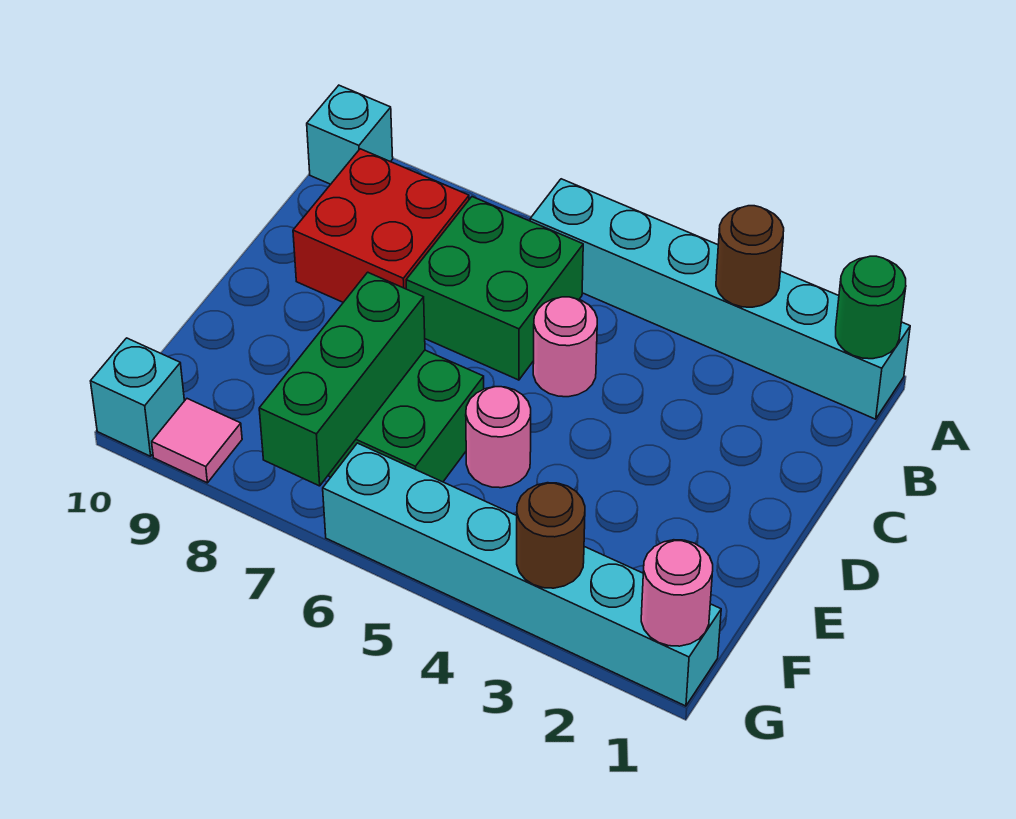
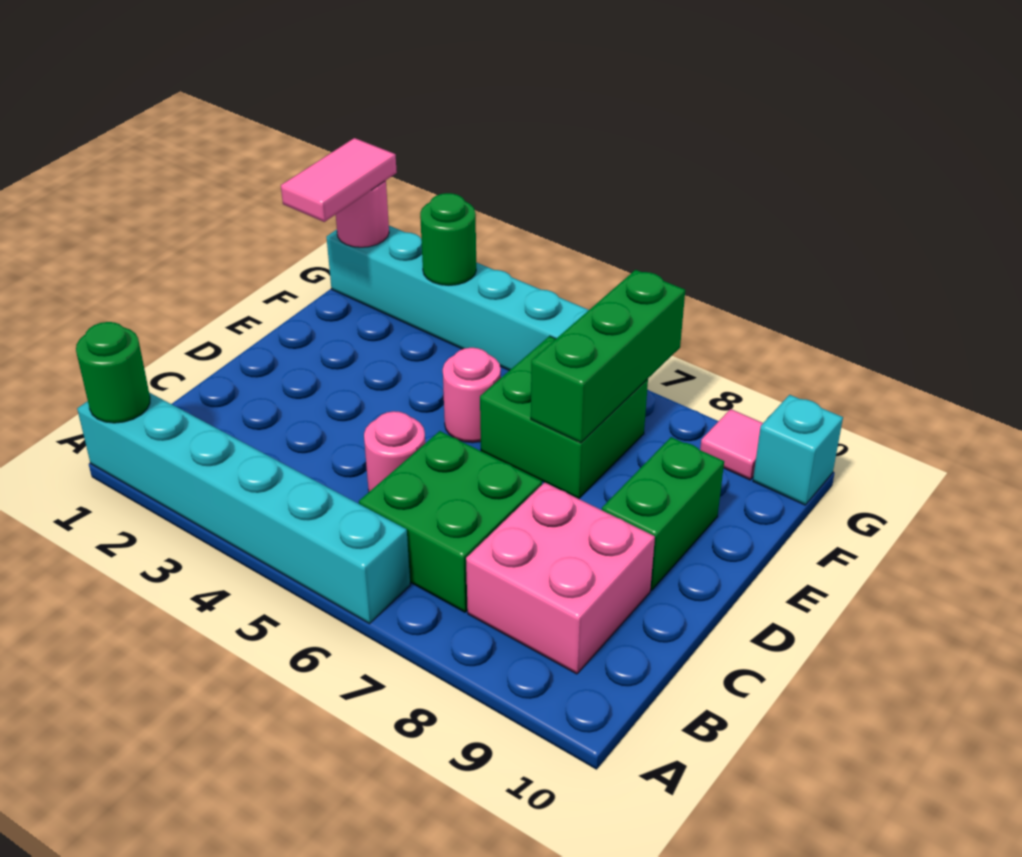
brown 1x1 round brick [716,206,784,307] -> none
cyan 1x1 brick [307,85,393,184] -> none
red 2x2 brick [293,149,469,302] -> pink 2x2 brick [466,482,655,674]
none -> green 1x2 brick [602,437,724,590]
none -> pink 1x2 tile [281,138,397,222]
brown 1x1 round brick [517,483,585,588] -> green 1x1 round brick [420,193,476,285]

